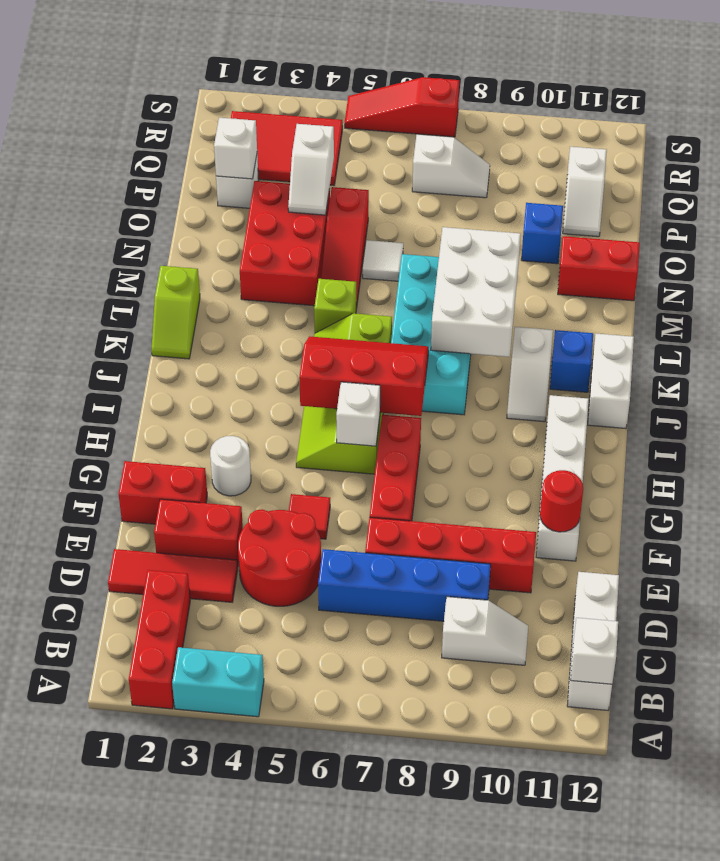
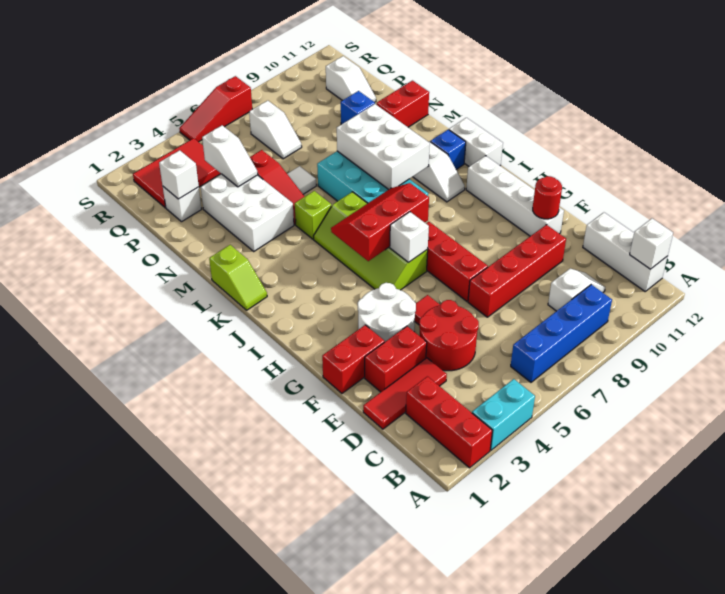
blue 1x4 brick [318,549,491,621] -> blue 1x4 brick moved to [511,285,612,382]
white 1x1 round brick [210,436,251,496] -> white 2x2 round brick [358,283,416,342]
red 2x3 brick [240,181,330,306] -> white 2x3 brick [201,174,294,251]
white 1x2 slope [412,134,490,198] -> white 1x2 slope turned to [249,101,302,159]

